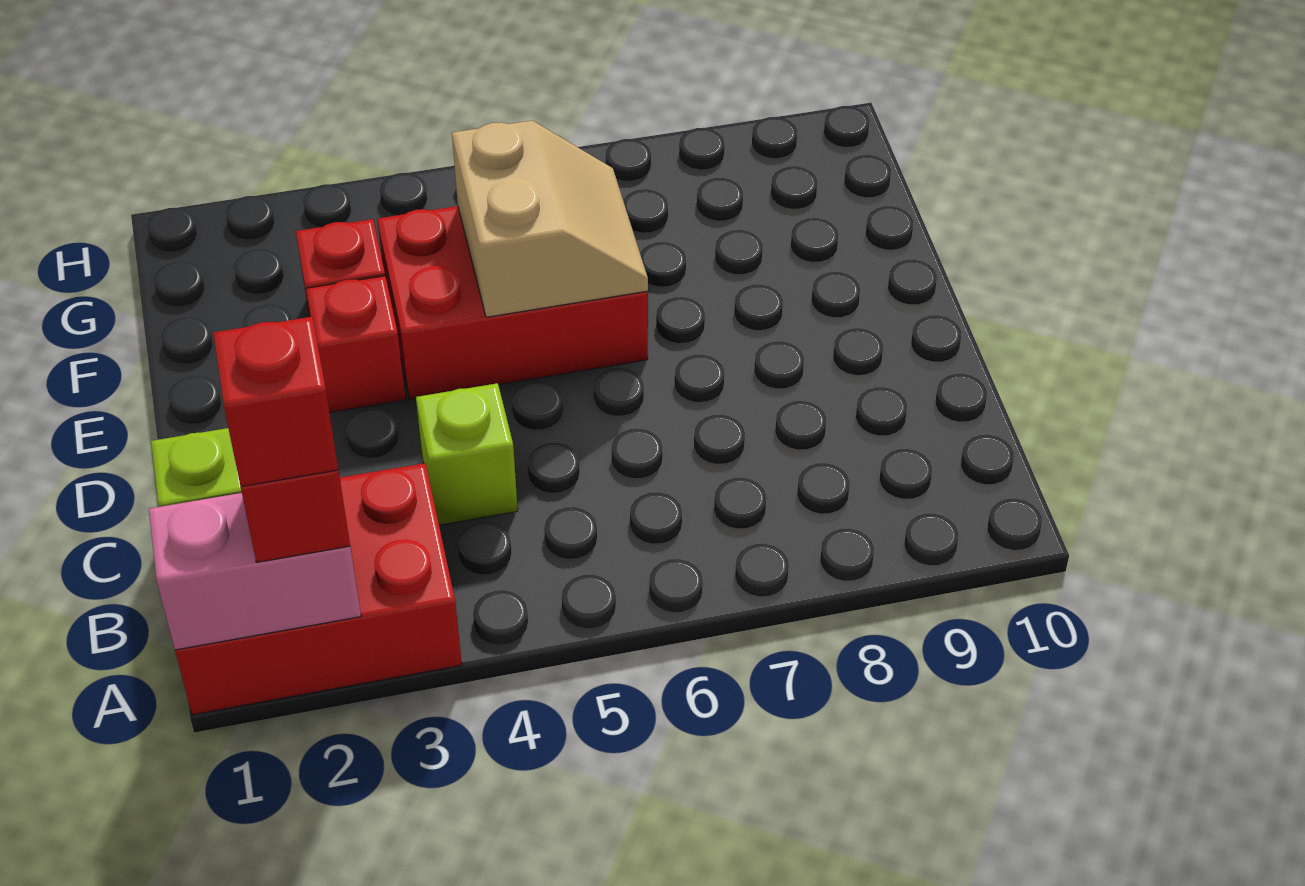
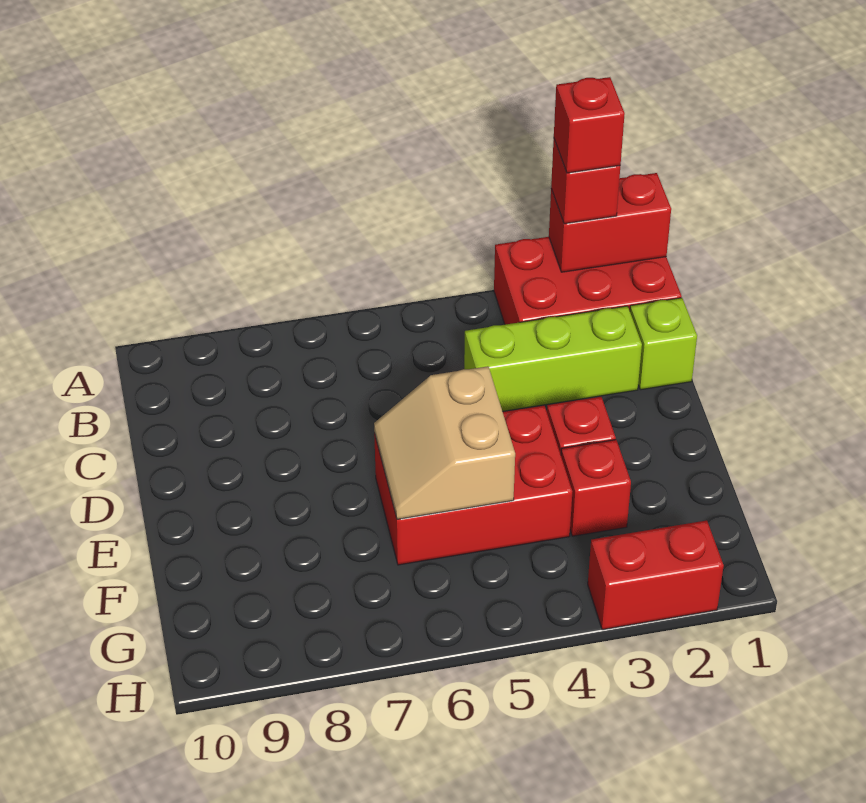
pink 1x2 brick [149,493,361,650] -> red 1x2 brick [549,173,671,272]
lime 1x1 brick [416,383,518,525] -> lime 1x3 brick [464,306,642,411]
none -> red 1x2 brick [588,520,724,630]

